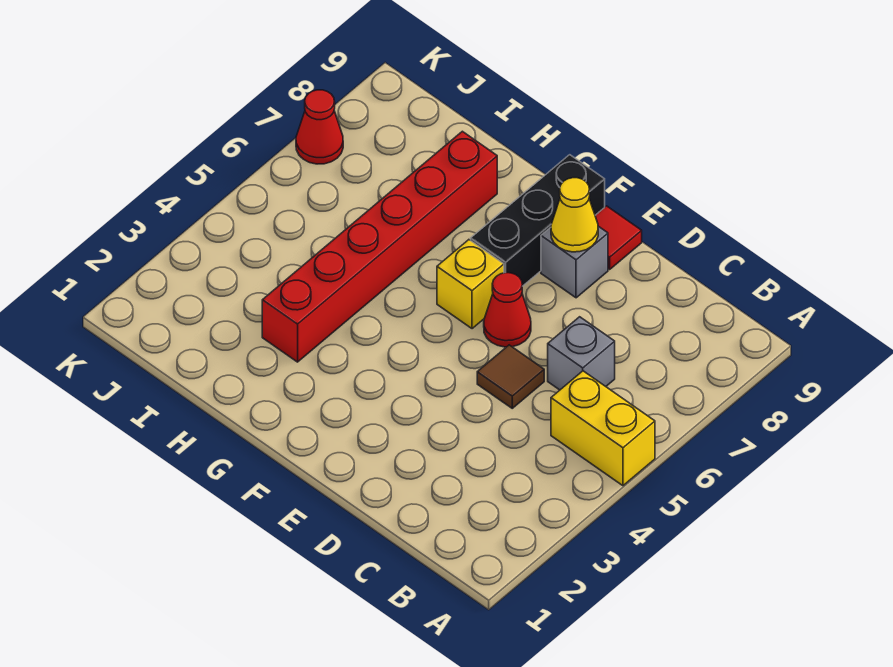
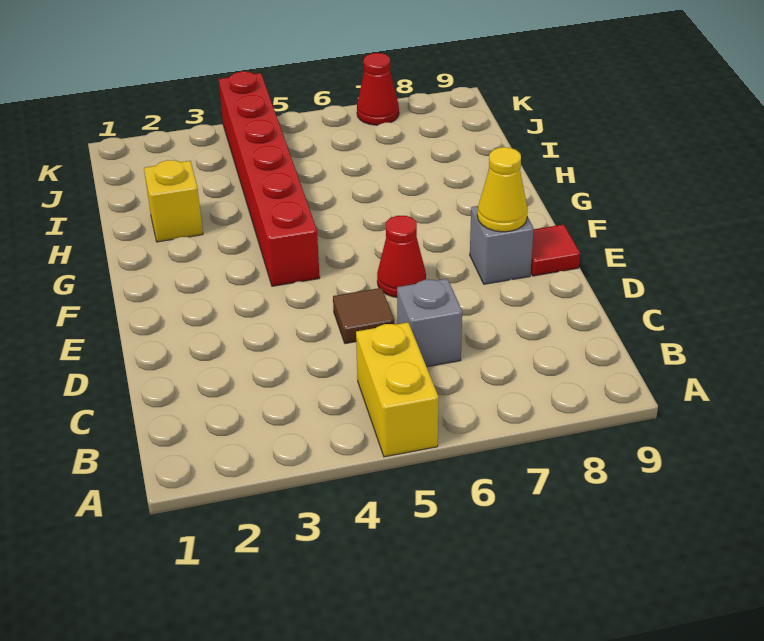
yellow 1x1 brick [437,240,504,329] -> yellow 1x1 brick moved to [144,160,203,242]
black 1x3 brick [471,155,605,286] -> none
red 1x6 brick [262,131,497,362] -> red 1x6 brick turned to [219,71,320,286]

